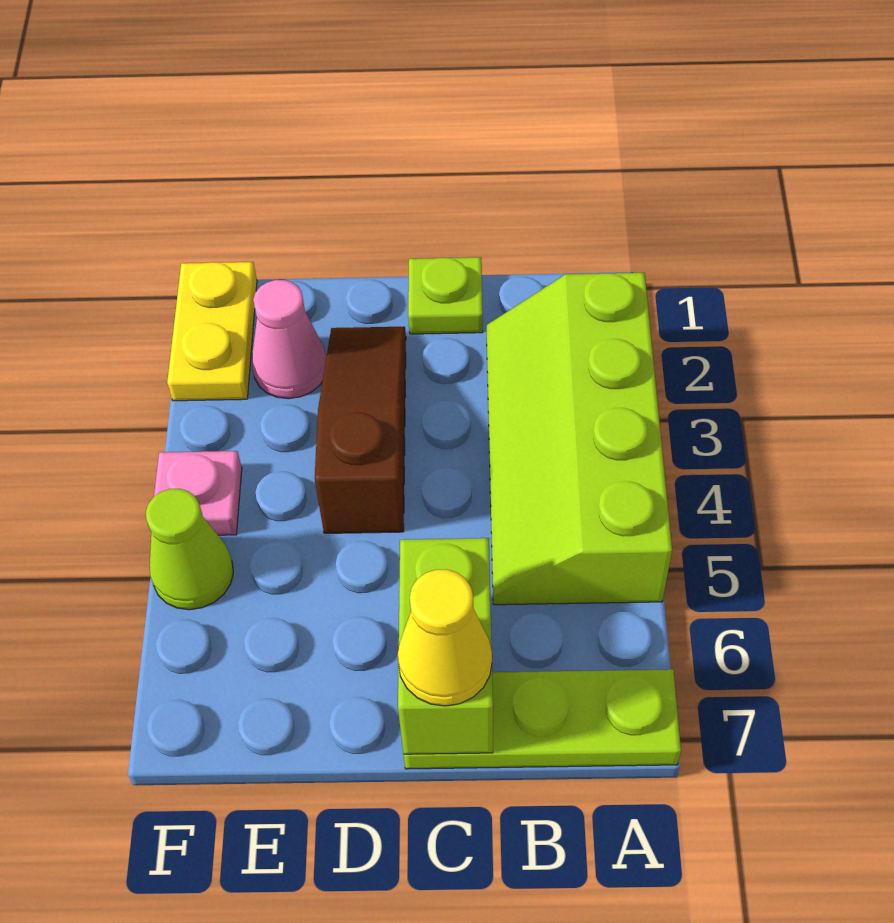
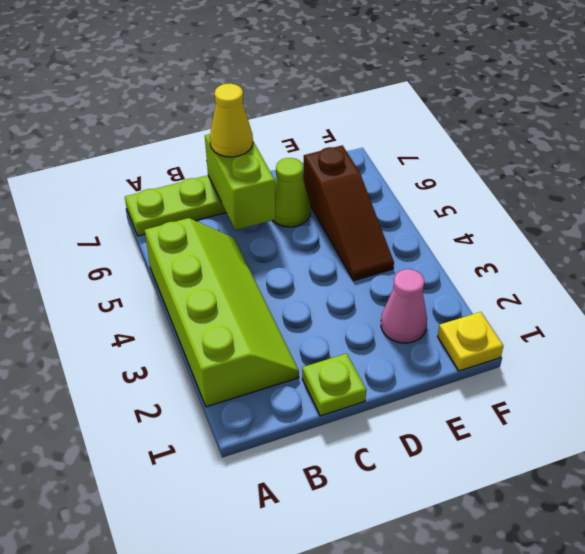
brown 1x3 slope [315,327,406,533] -> brown 1x3 slope moved to [303,145,394,281]
yellow 1x2 plate [167,262,257,401] -> yellow 1x1 plate [438,312,503,371]
pink 1x1 plate [154,451,242,535] -> none
lime 1x1 cone [146,489,233,610] -> lime 1x1 cone moved to [273,158,310,227]

